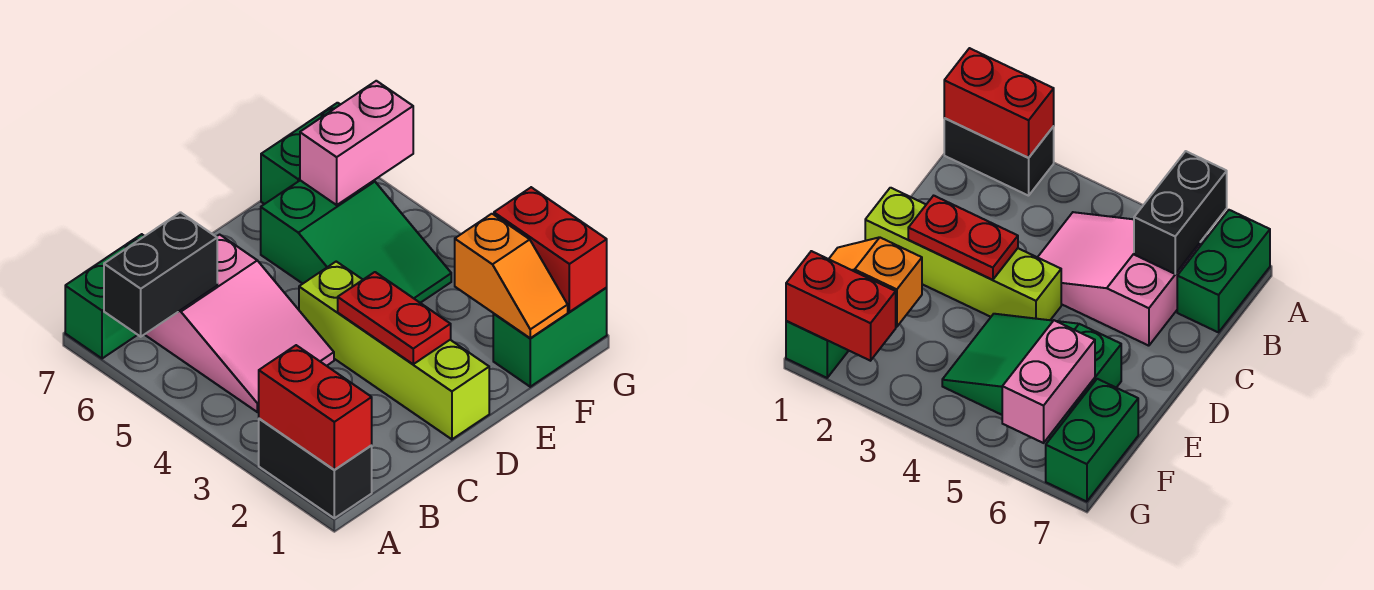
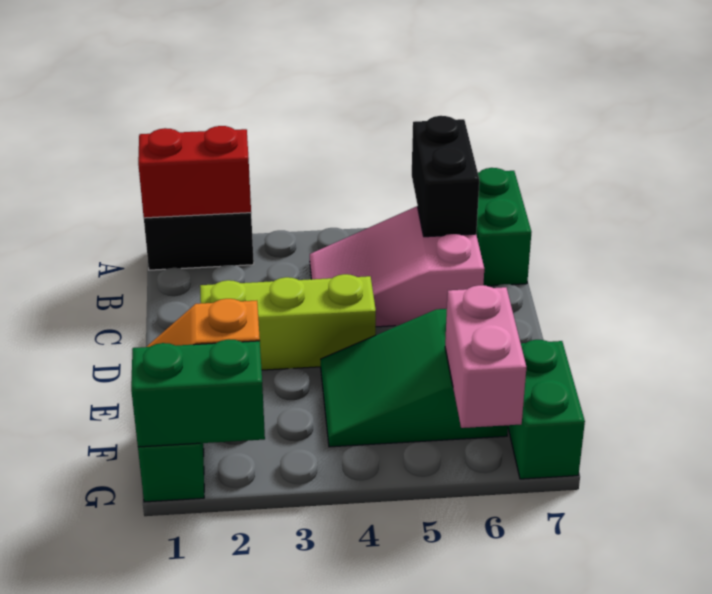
lime 1x4 brick [299,262,489,439] -> lime 1x3 brick [200,274,376,370]
red 1x2 plate [338,272,451,364] -> none
red 1x2 brick [494,187,607,312] -> green 1x2 brick [131,339,265,447]

